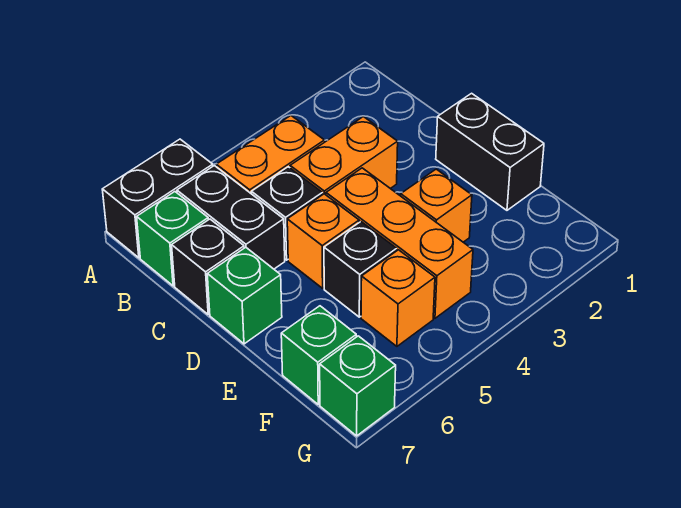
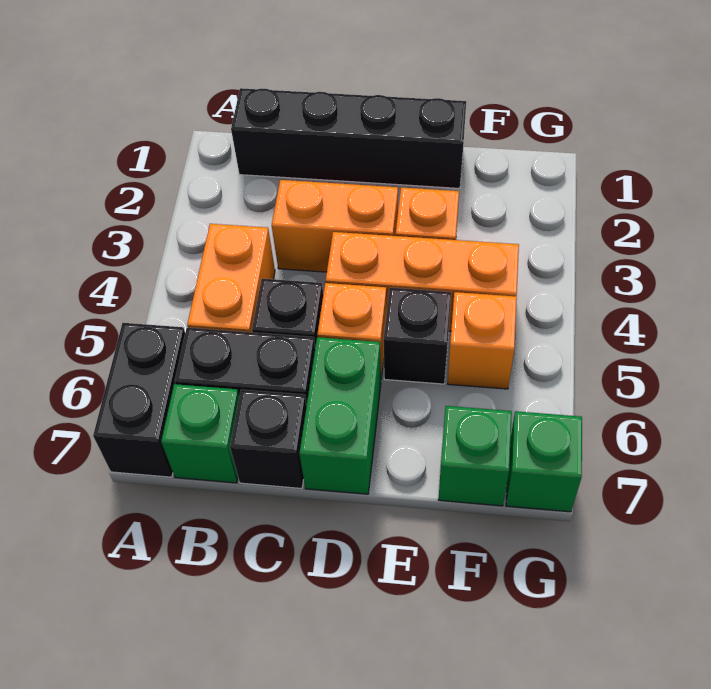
orange 1x2 brick [290,117,398,195] -> orange 1x2 brick turned to [272,180,398,272]
black 1x2 brick [436,93,544,210] -> black 1x4 brick [231,88,466,188]
green 1x1 brick [207,247,282,344] -> green 1x2 brick [300,337,381,494]

